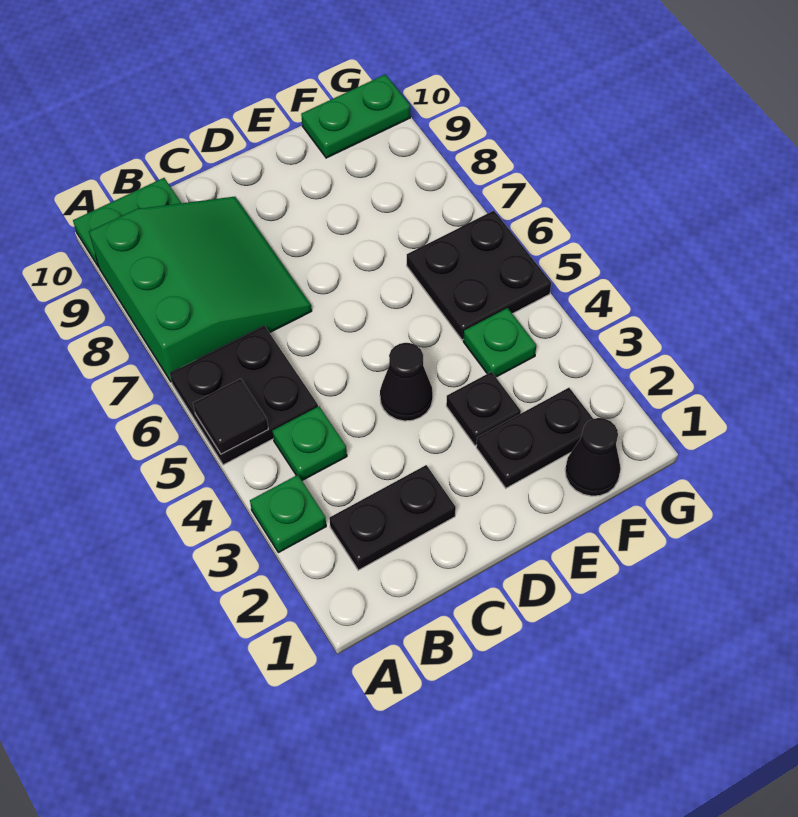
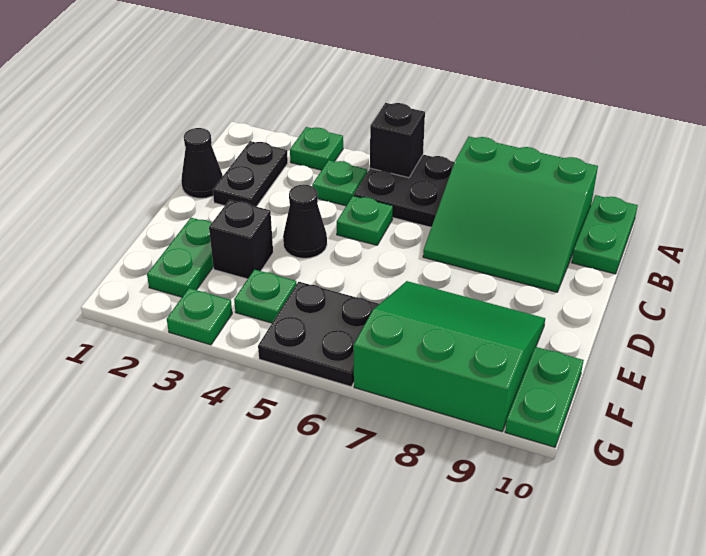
black 1x1 tile [193,379,268,454] -> black 1x1 brick [370,103,425,178]
none -> green 1x1 plate [337,196,393,245]
black 1x2 plate [476,388,593,488] -> green 1x2 plate [147,218,213,297]
black 1x1 plate [446,372,521,446] -> black 1x1 brick [209,200,273,279]
none -> green 3x3 slope [354,281,545,432]
black 1x1 cone [565,418,621,496] -> black 1x1 cone moved to [181,128,223,198]
none -> green 1x1 plate [167,288,232,345]

